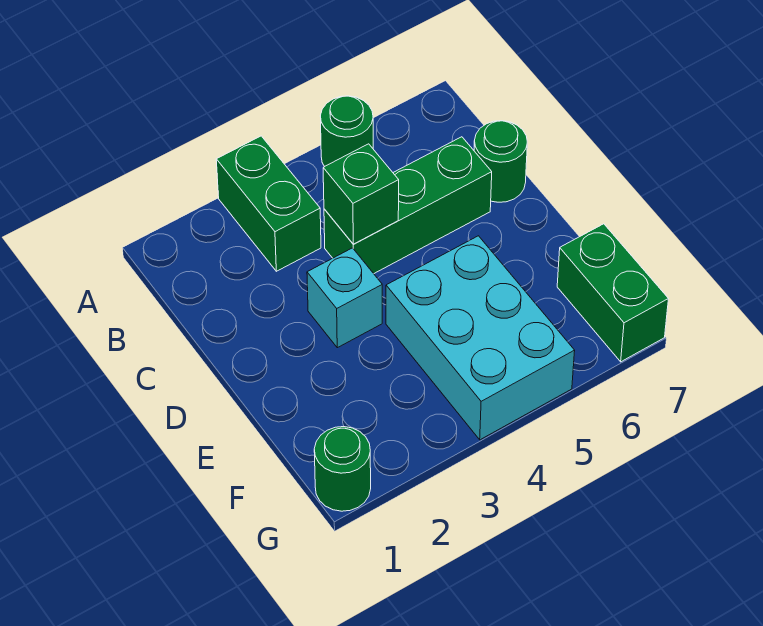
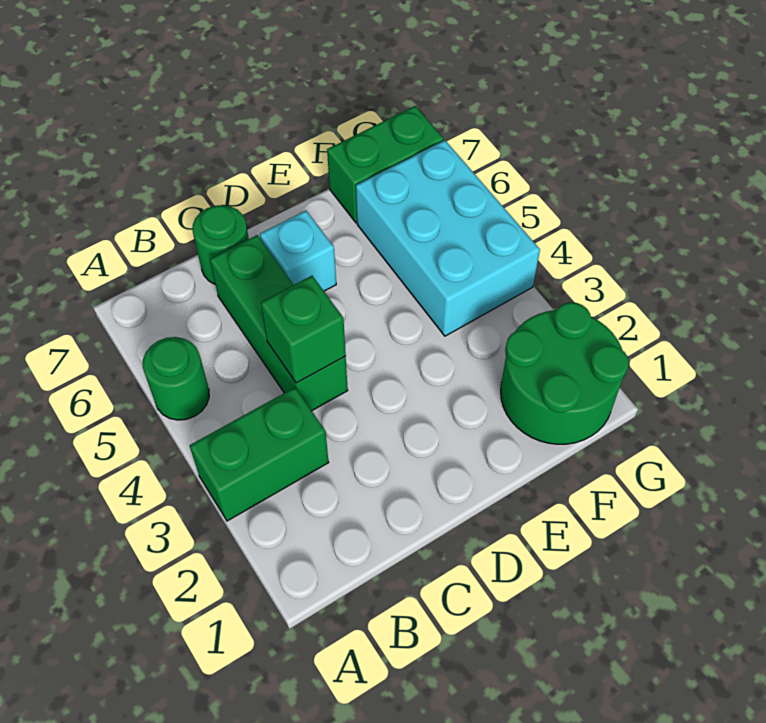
cyan 1x1 brick [307,248,382,348] -> cyan 1x1 brick moved to [260,211,336,291]
cyan 2x3 brick [386,236,575,440] -> cyan 2x3 brick turned to [356,140,540,336]
green 1x1 round brick [314,427,371,511] -> green 2x2 round brick [501,302,629,444]

